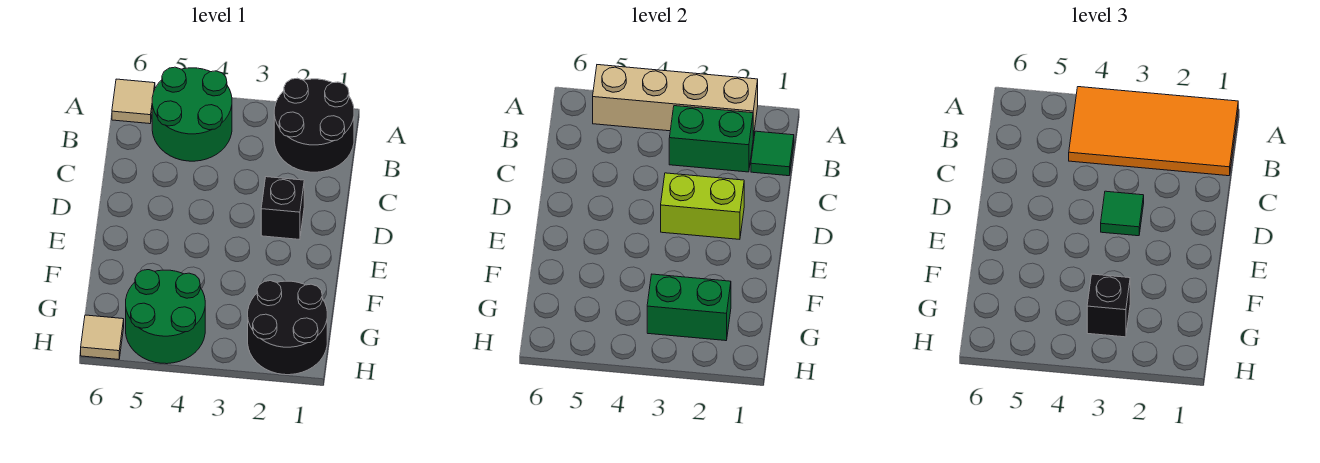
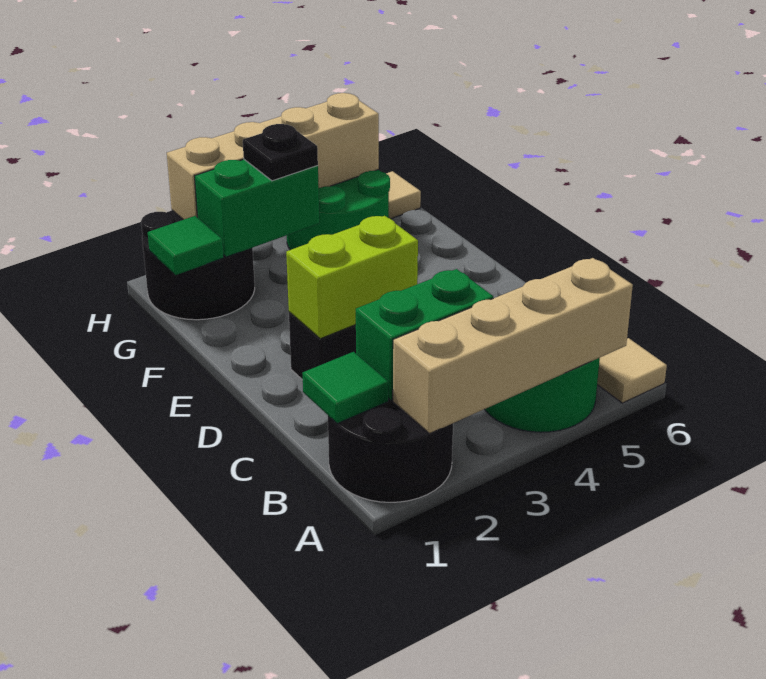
orange 2x4 tile [1069,87,1238,176] -> none
green 1x1 tile [1101,191,1144,236] -> green 1x1 tile moved to [148,216,224,275]
black 1x1 brick [1087,274,1130,337] -> black 1x1 plate [243,124,318,181]
none -> tan 1x4 brick [167,93,379,220]

